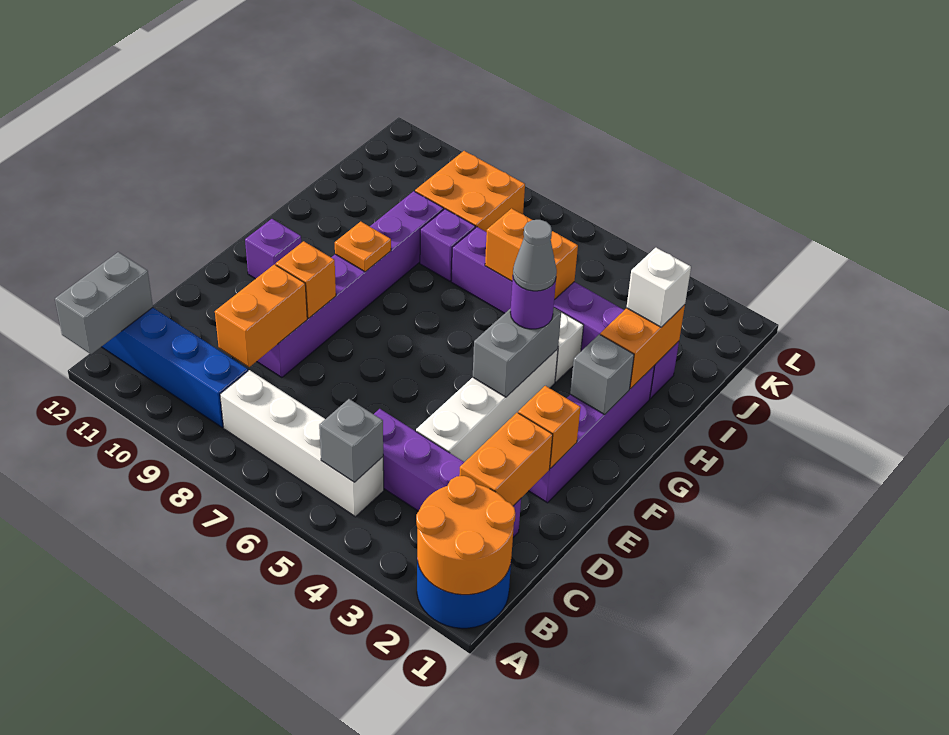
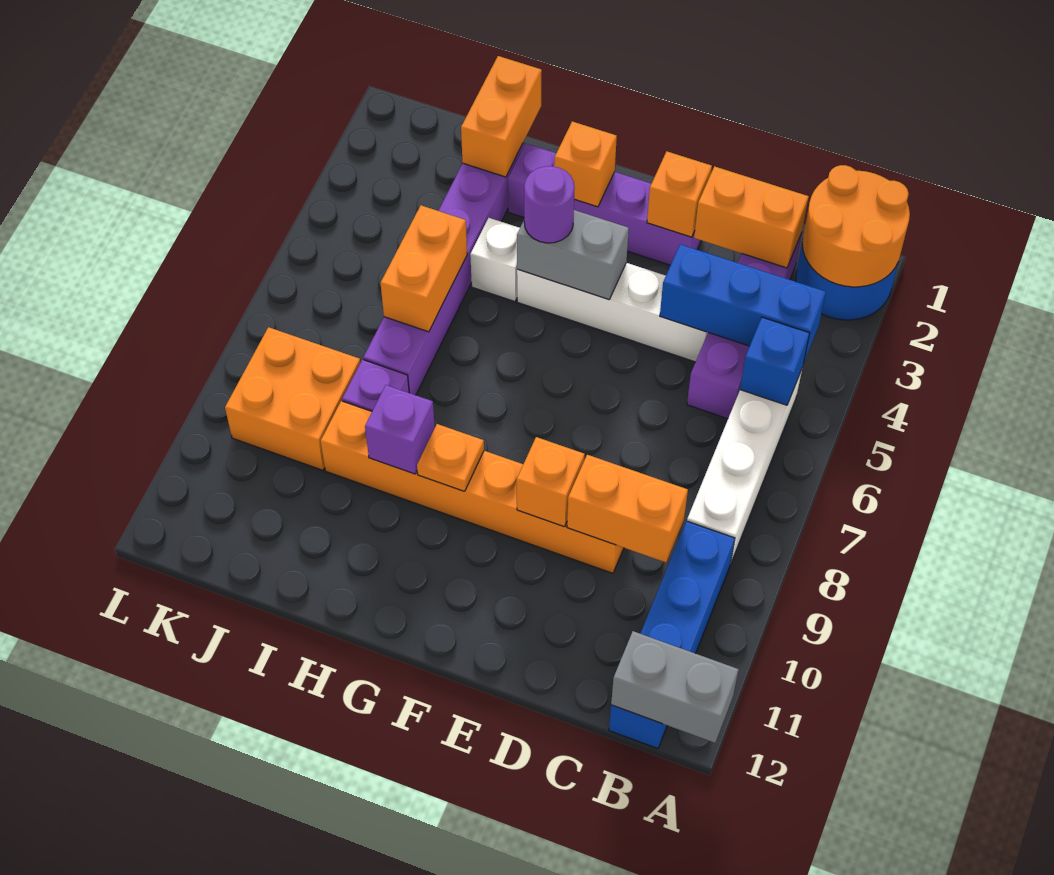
none -> blue 1x3 brick [660,244,826,364]
grey 1x1 brick [319,399,383,482] -> blue 1x1 brick [740,317,810,405]
purple 1x6 brick [257,191,444,378] -> orange 1x6 brick [321,401,624,573]
purple 1x1 brick [245,219,301,279] -> purple 1x1 brick moved to [365,385,435,474]
grey 1x1 brick [570,334,634,415] -> orange 1x1 brick [554,121,617,207]
grey 1x1 cone [513,220,557,291] -> none
orange 1x2 brick [600,305,685,389] -> orange 1x2 brick turned to [461,56,542,177]
white 1x1 brick [626,248,691,327] -> none

